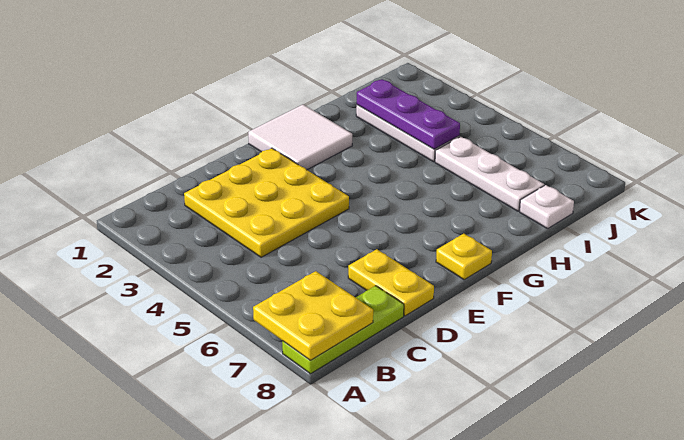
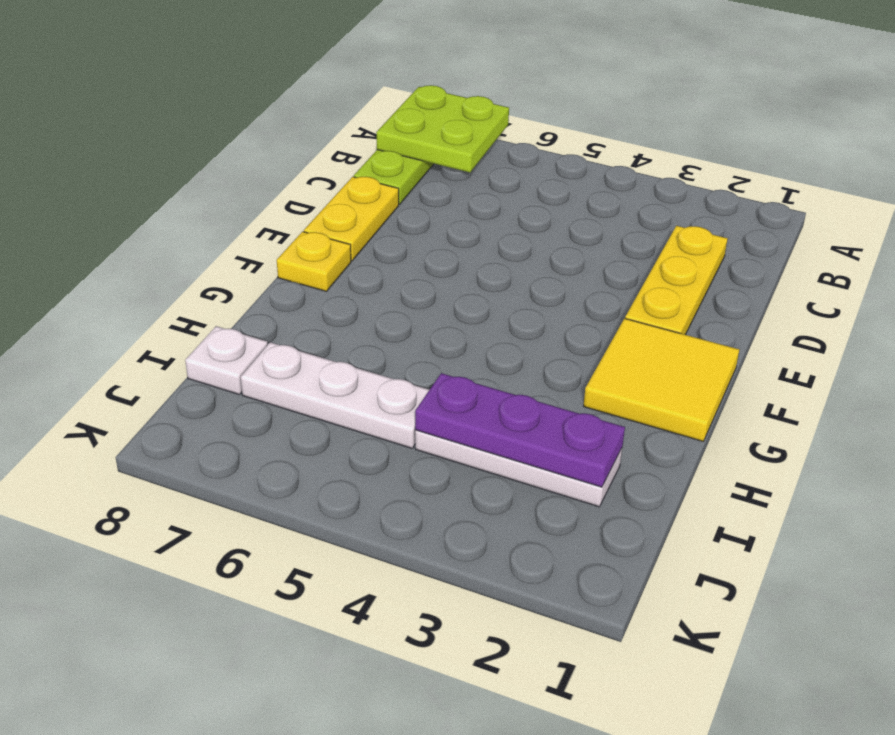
yellow 2x2 plate [253,271,373,360] -> lime 2x2 plate [376,85,509,172]
yellow 3x3 plate [184,148,349,257] -> yellow 1x3 plate [625,226,728,335]
yellow 1x2 plate [348,249,434,316] -> yellow 1x2 plate turned to [304,177,399,261]
white 2x2 tile [248,105,352,170] -> yellow 2x2 tile [584,318,739,441]

